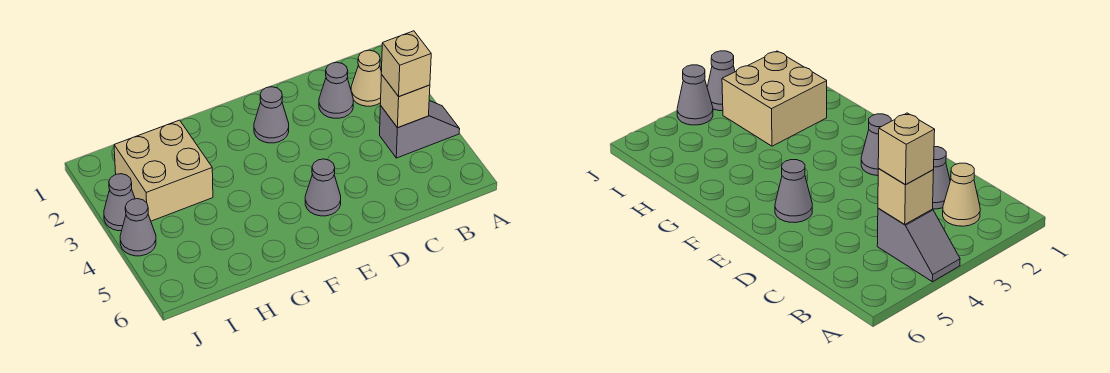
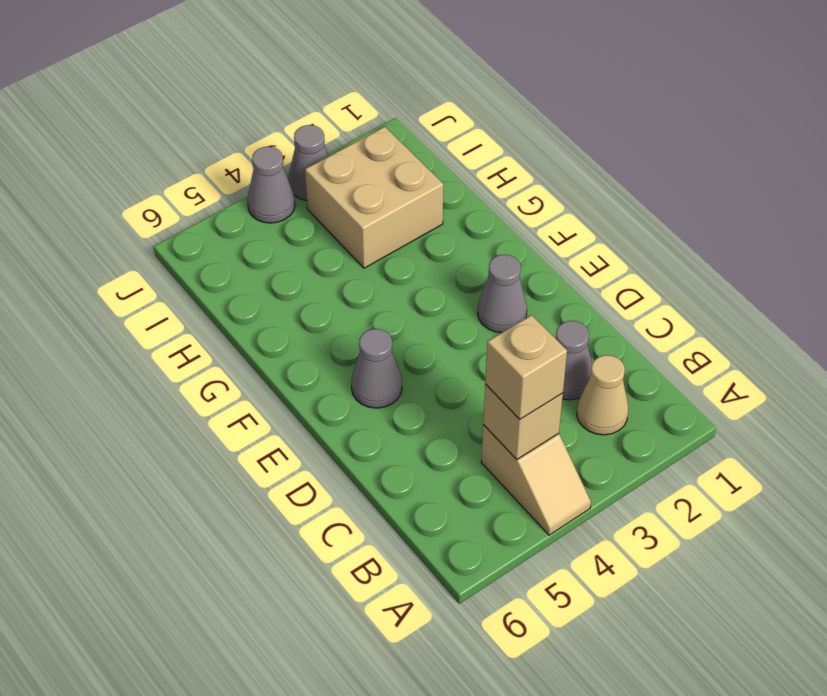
grey 1x2 slope [380,101,460,158] -> tan 1x2 slope [481,425,591,535]

